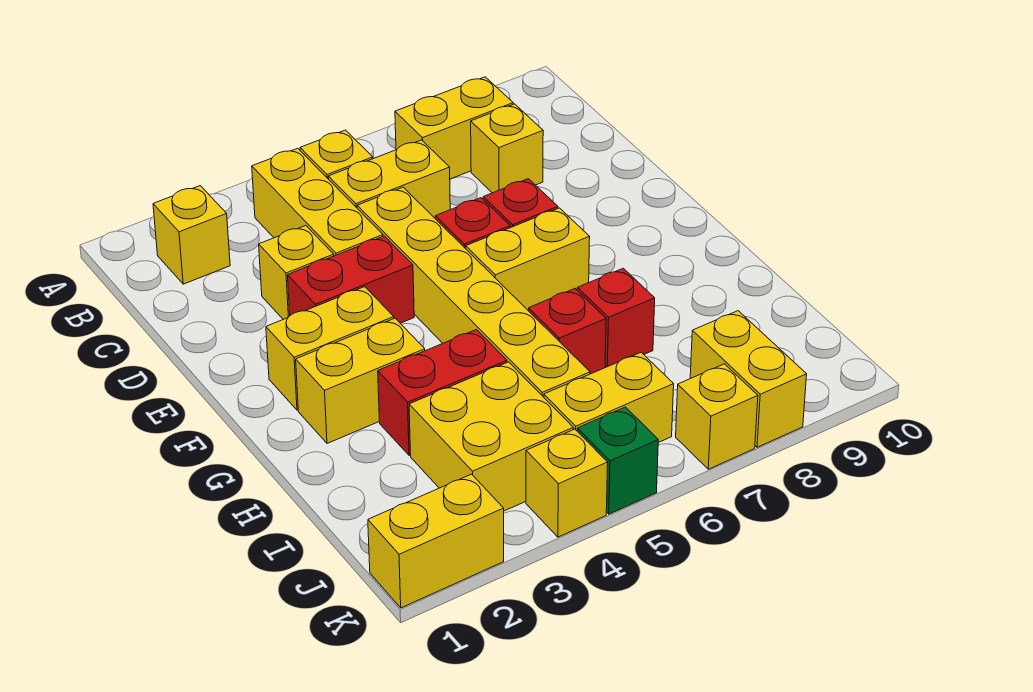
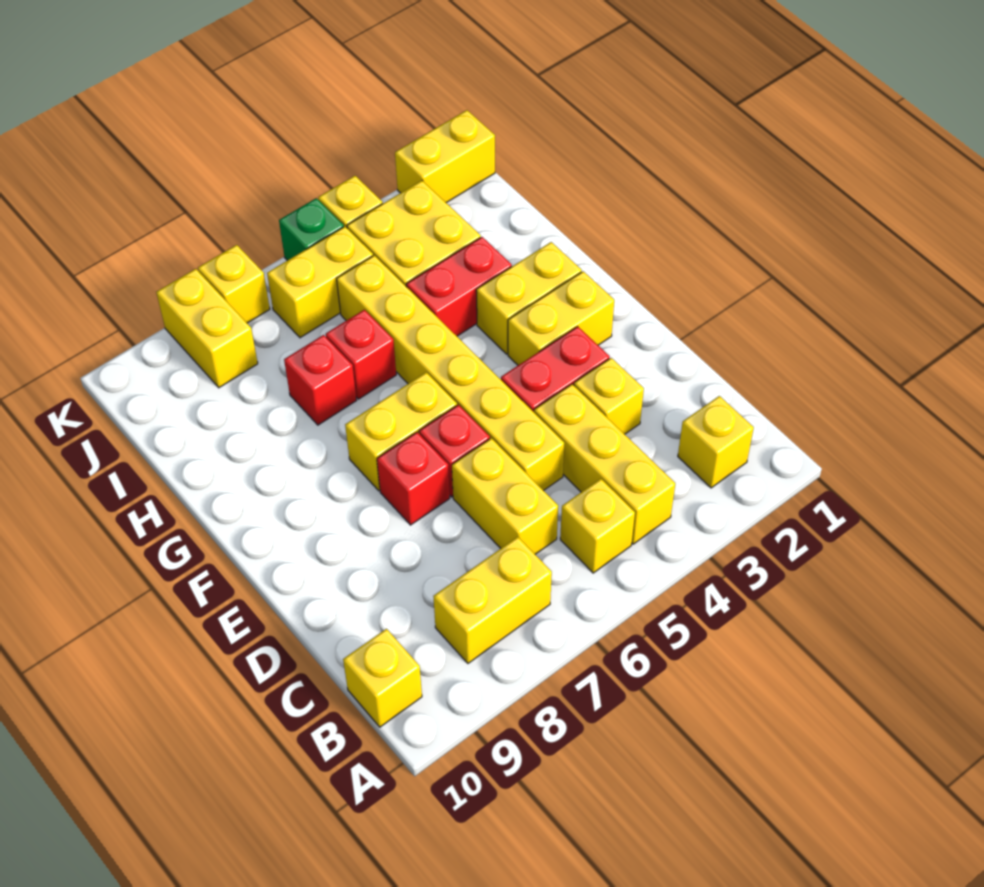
yellow 1x2 brick [328,140,450,218] -> yellow 1x2 brick turned to [452,438,558,554]
yellow 1x1 brick [471,104,543,193] -> yellow 1x1 brick moved to [343,629,422,727]

